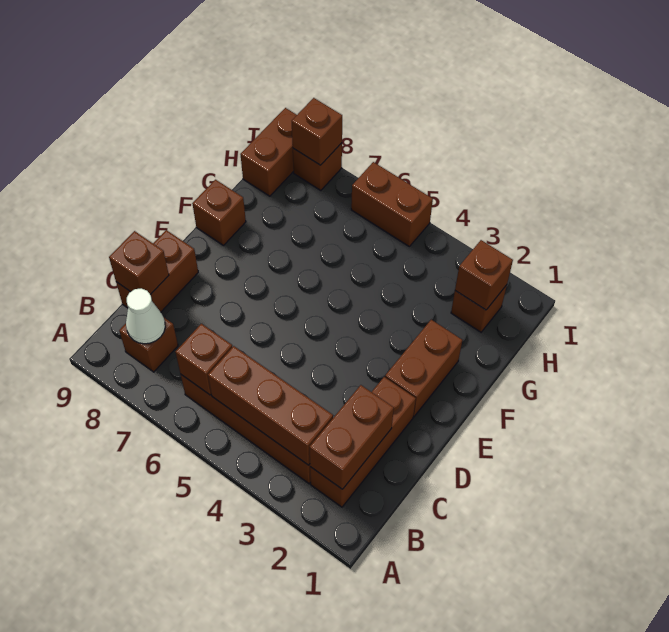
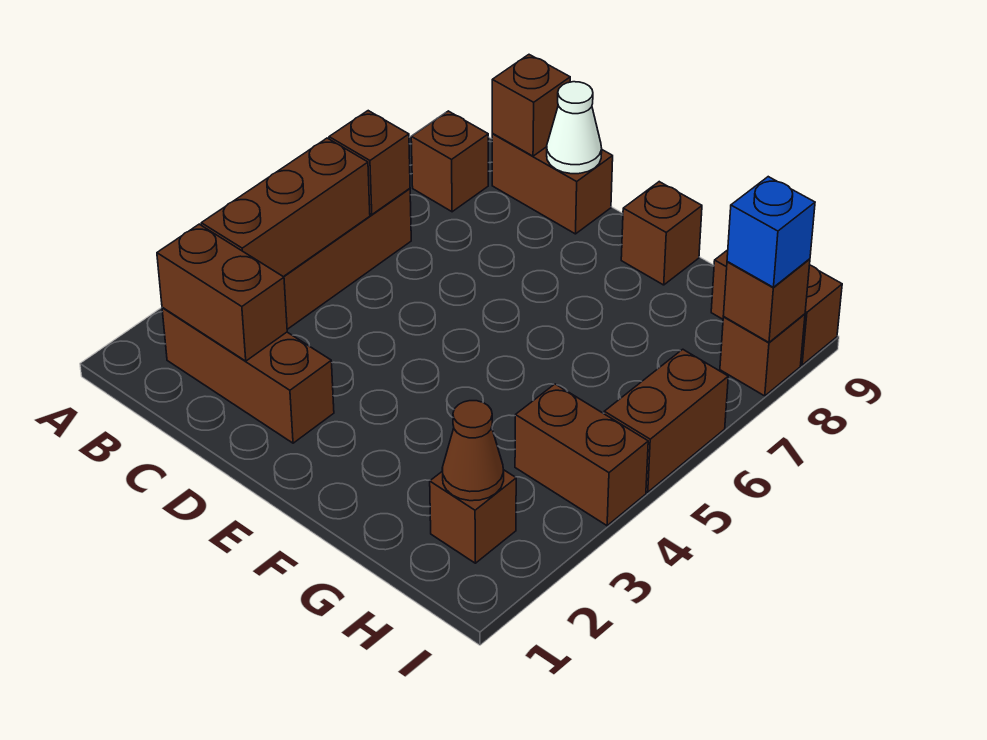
white 1x1 cone [126,288,165,344] -> white 1x1 cone moved to [547,82,602,174]
brown 1x2 brick [385,320,462,416] -> brown 1x2 brick moved to [515,384,648,526]
brown 1x1 brick [455,240,513,310] -> brown 1x1 cone [442,401,504,501]
none -> blue 1x1 brick [727,177,815,287]

